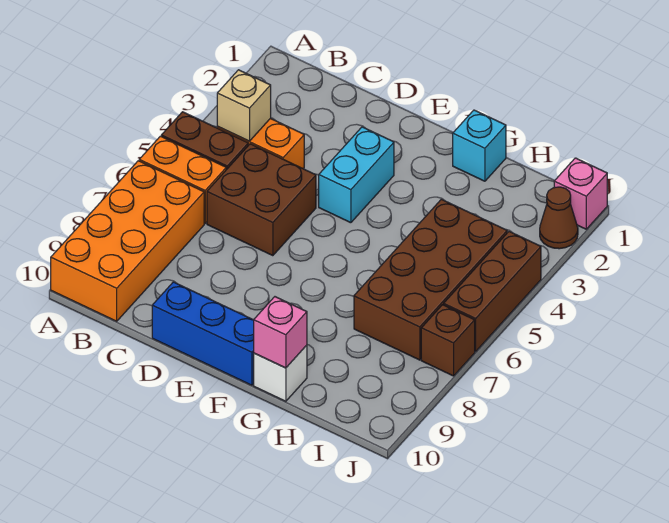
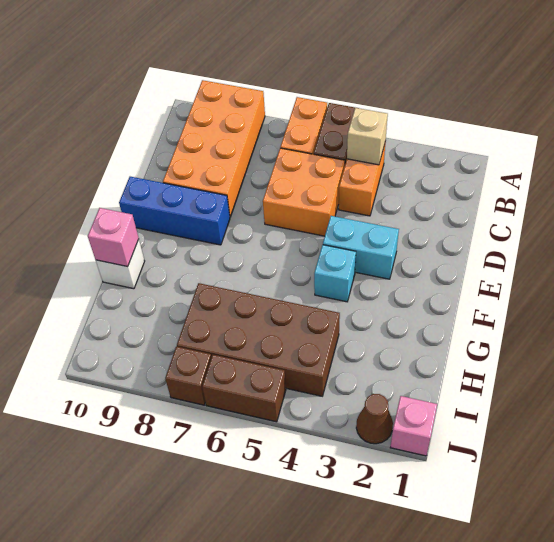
orange 2x4 brick [51,161,204,321] -> orange 2x4 brick turned to [163,80,265,217]
brown 2x2 brick [207,144,316,256] -> orange 2x2 brick [263,148,345,236]
blue 1x3 brick [152,282,254,385] -> blue 1x3 brick turned to [119,177,230,245]
cyan 1x1 brick [453,110,506,181] -> cyan 1x1 brick moved to [314,245,356,302]
brown 1x3 brick [444,231,541,351] -> brown 1x2 brick [202,355,286,422]

